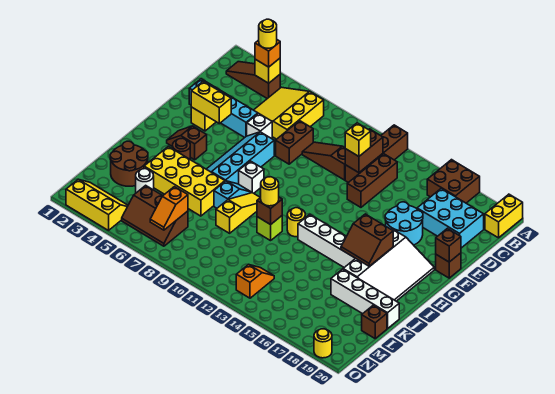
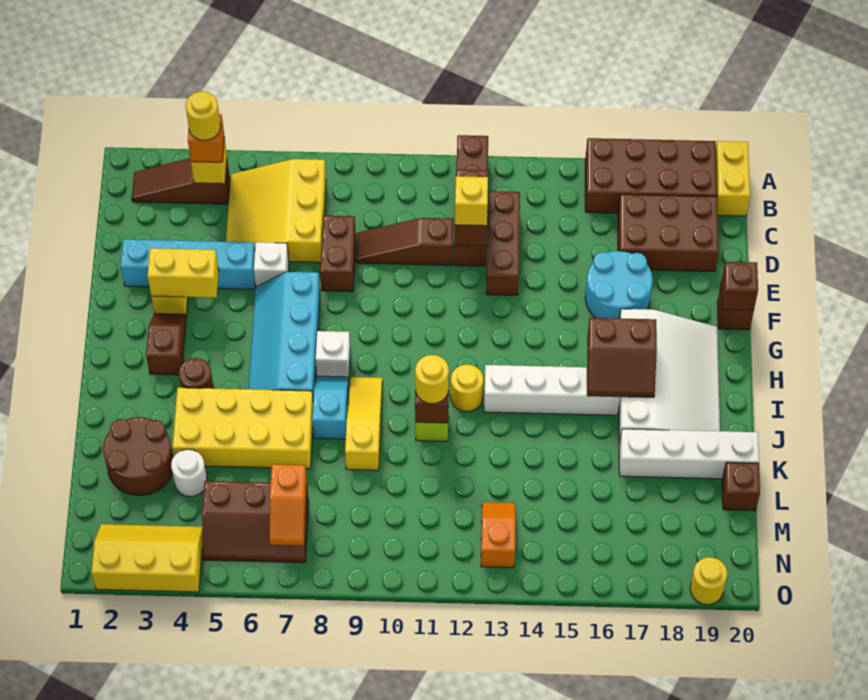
brown 2x2 brick [427,160,480,203] -> brown 2x4 brick [585,138,717,213]
cyan 2x3 brick [417,188,484,248] -> brown 2x3 brick [618,194,719,272]
brown 1x2 slope [167,126,207,160] -> brown 1x2 slope turned to [146,314,186,375]

